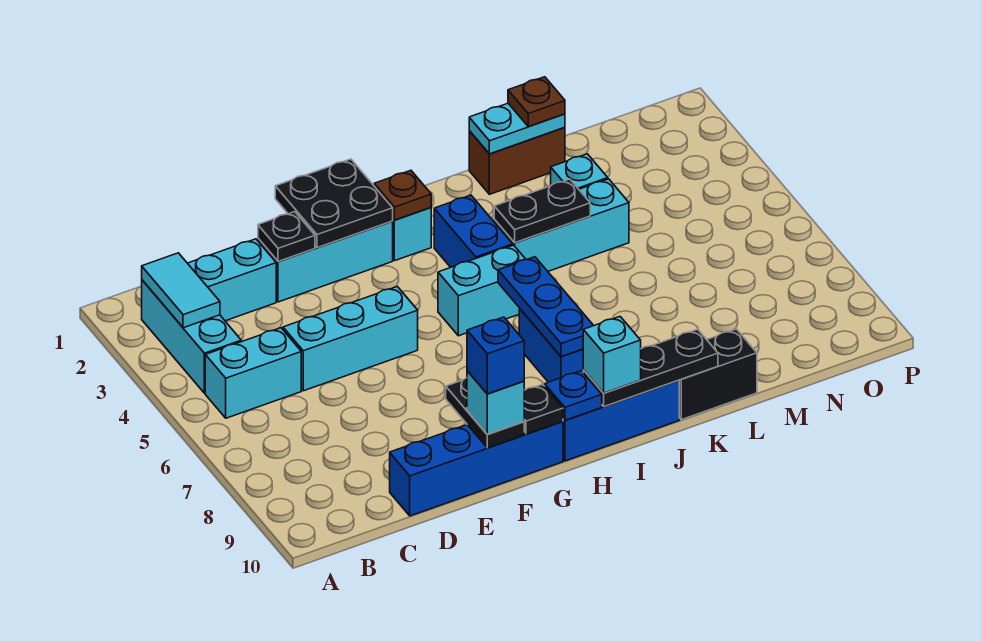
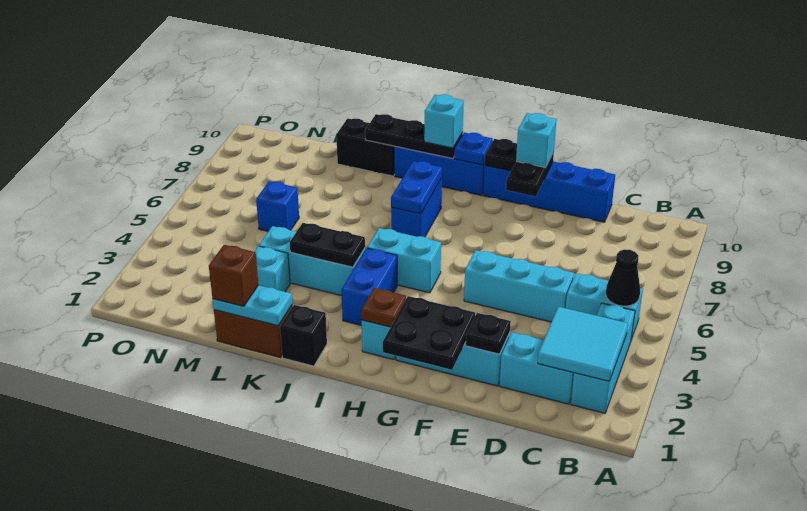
cyan 1x2 tile [142,253,220,328] -> cyan 2x2 tile [538,307,628,381]
none -> black 1x1 cone [606,249,640,306]
blue 1x1 brick [467,317,524,394] -> blue 1x1 brick moved to [256,181,299,231]
blue 1x3 plate [498,257,594,357] -> blue 1x2 plate [391,161,442,214]
none -> black 1x1 brick [280,305,327,366]
brown 1x1 plate [508,77,565,127] -> brown 1x1 brick [209,245,258,306]

